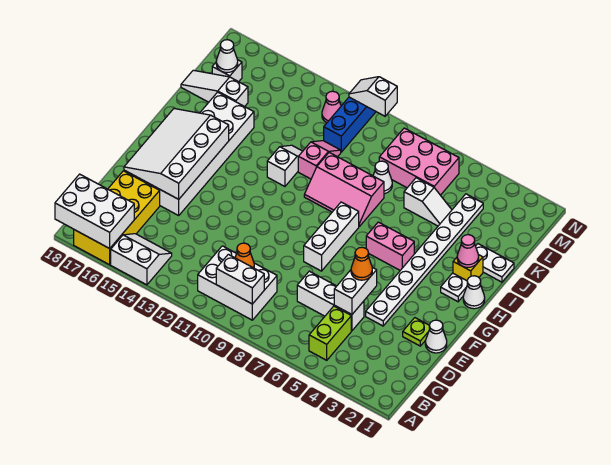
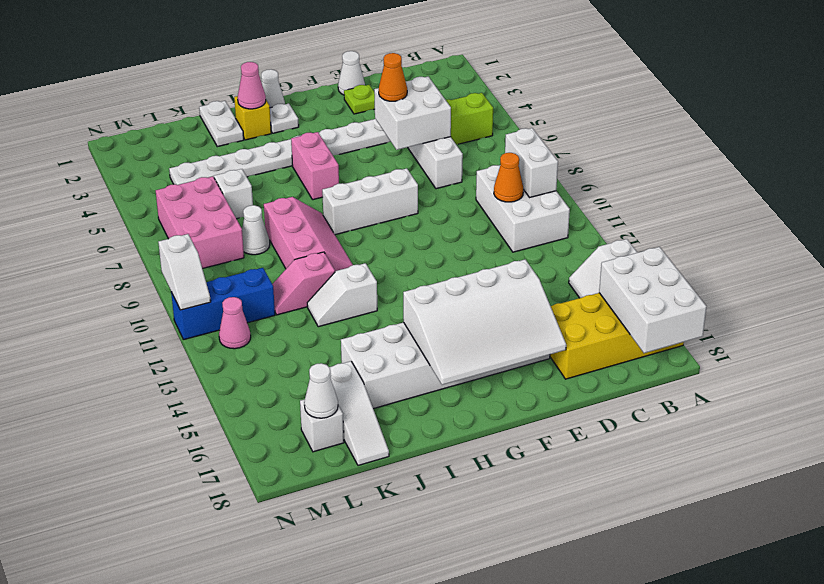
white 1x2 brick [334,268,377,315] -> white 2x2 brick [374,77,451,150]

